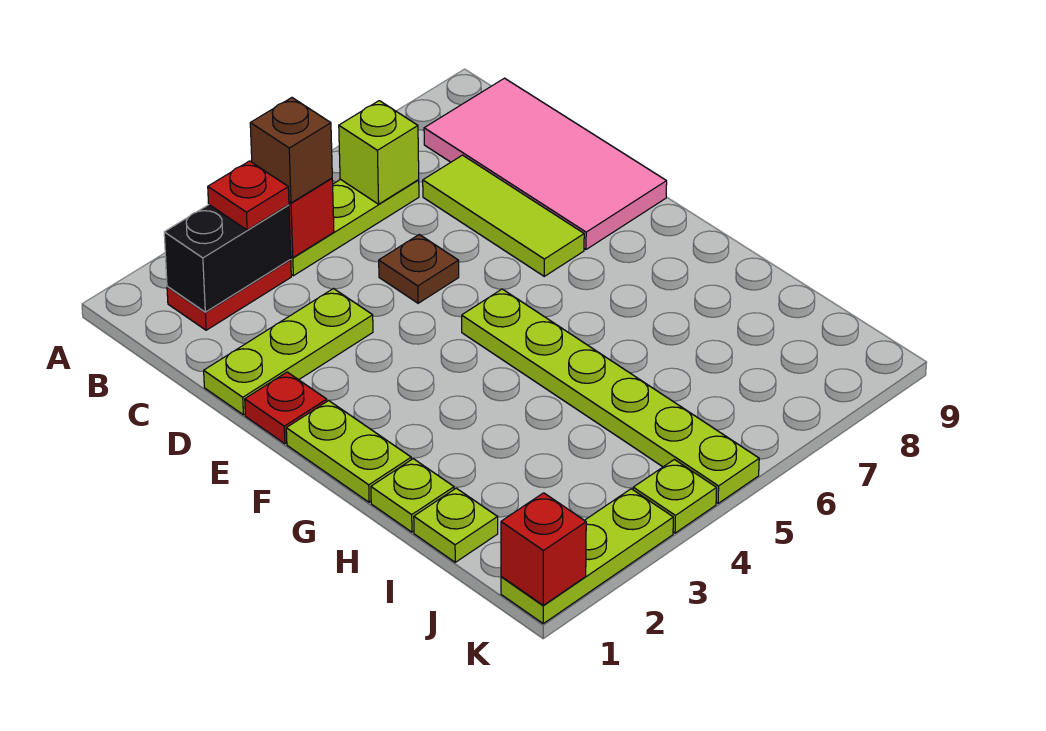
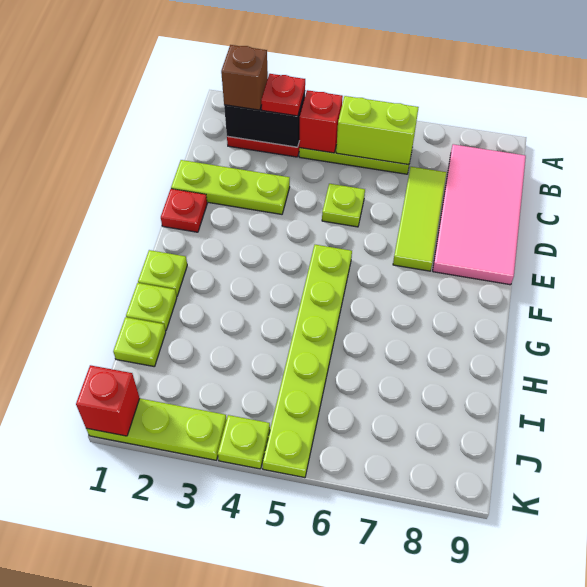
brown 1x1 brick [250,98,332,203] -> brown 1x1 brick moved to [221,45,268,110]
lime 1x1 brick [339,101,419,204] -> lime 1x2 brick [336,96,419,165]
brown 1x1 plate [379,235,459,303] -> lime 1x1 plate [322,184,365,227]
lime 1x2 plate [286,401,411,502] -> lime 1x1 plate [138,250,187,296]

